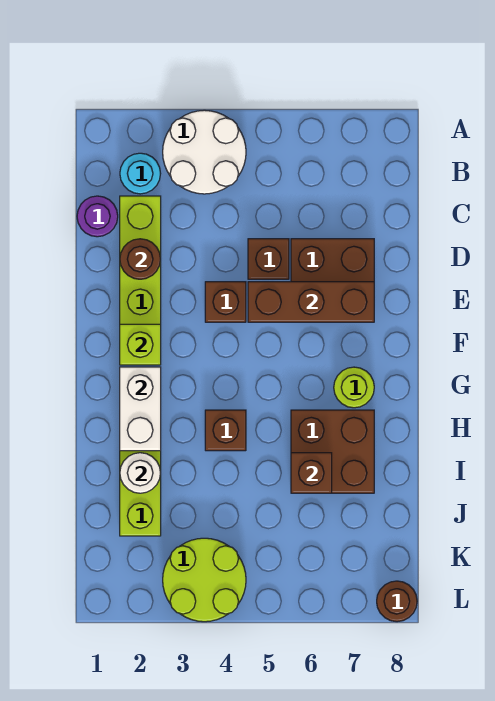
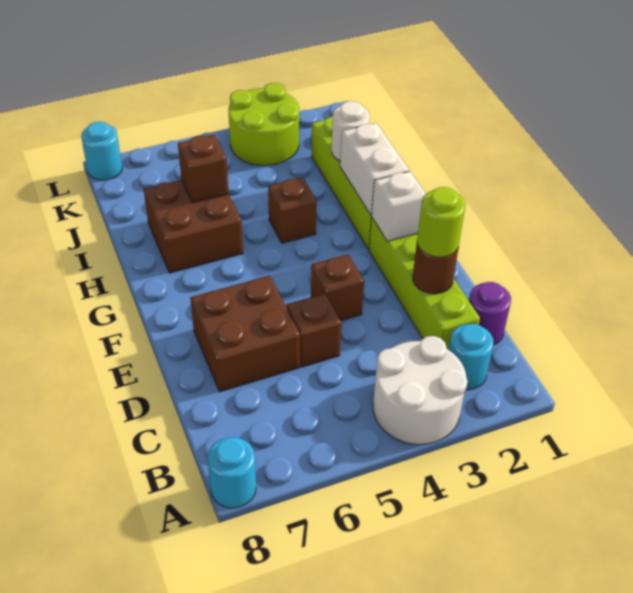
none -> cyan 1x1 round brick [207,437,256,508]
brown 1x3 brick [248,282,374,322] -> none
lime 1x1 brick [120,324,161,365] -> white 1x1 brick [372,171,426,241]
lime 1x1 round brick [334,367,374,408] -> lime 1x1 round brick moved to [417,187,465,257]
brown 1x1 round brick [377,581,417,622] -> cyan 1x1 round brick [81,122,122,180]

